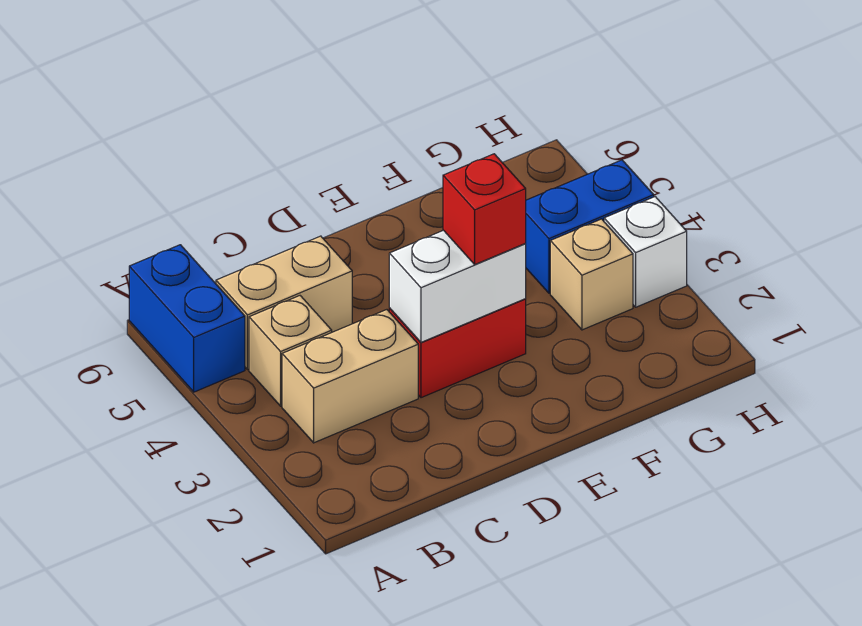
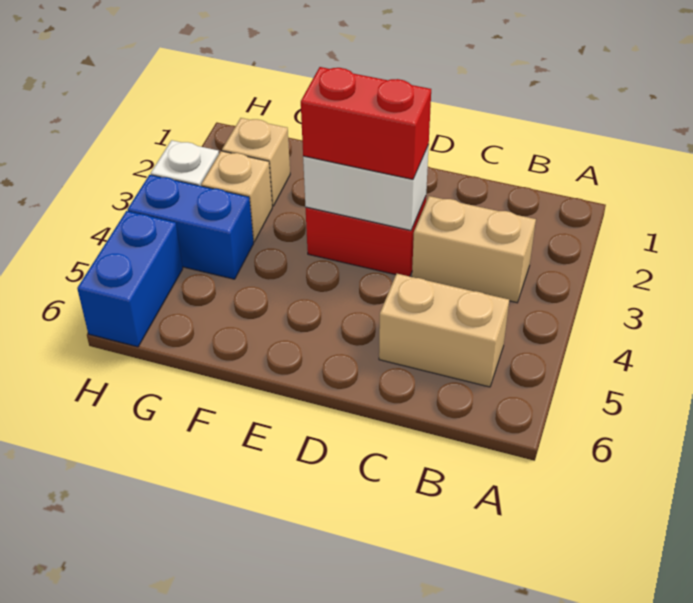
blue 1x2 brick [129,245,245,392] -> blue 1x2 brick moved to [77,211,183,347]
tan 1x1 brick [249,296,332,406] -> tan 1x1 brick moved to [222,118,290,206]
red 1x1 brick [443,154,526,264] -> red 1x2 brick [301,67,431,179]

